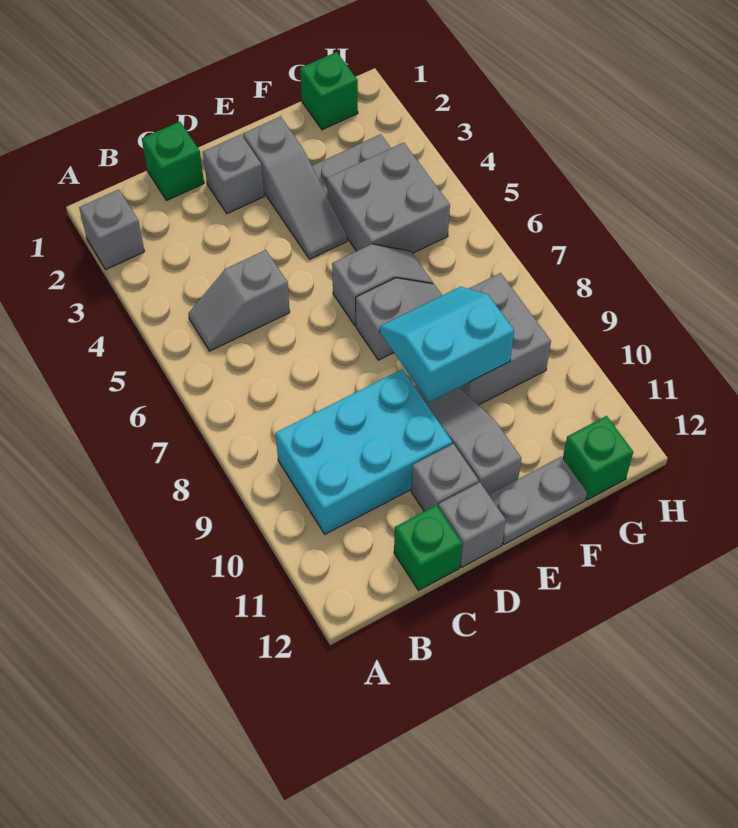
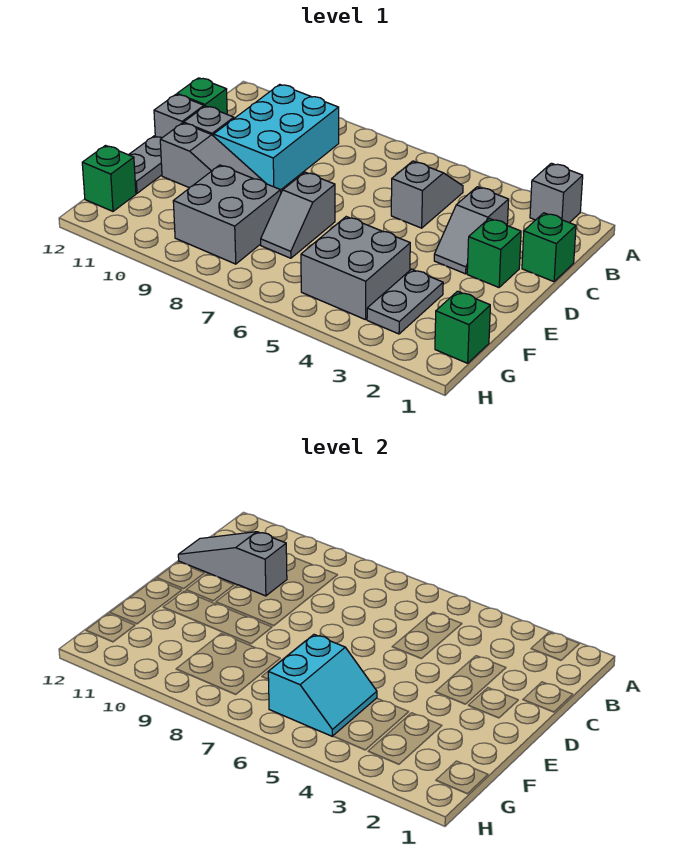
grey 1x1 brick [203,134,264,214] -> green 1x1 brick [467,219,521,287]
grey 1x3 slope [243,117,347,259] -> grey 1x3 slope moved to [178,532,287,596]
grey 1x2 slope [332,244,433,326] -> grey 1x2 slope moved to [434,187,509,274]
cyan 2x2 slope [380,287,514,402] -> cyan 2x2 slope moved to [268,635,377,736]

